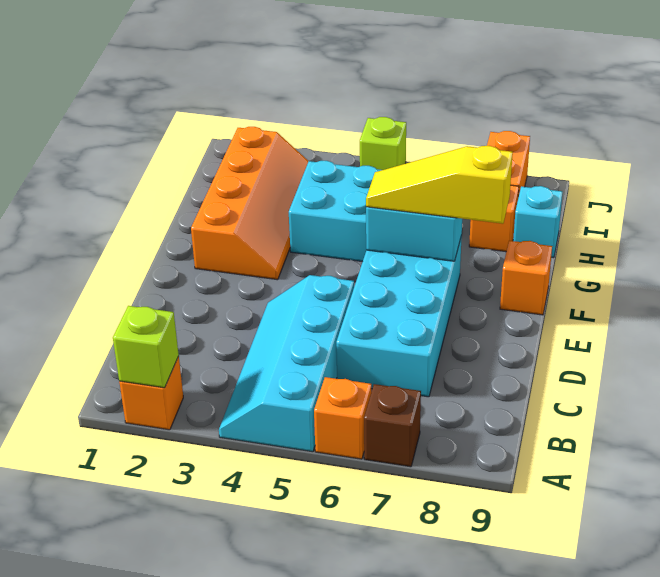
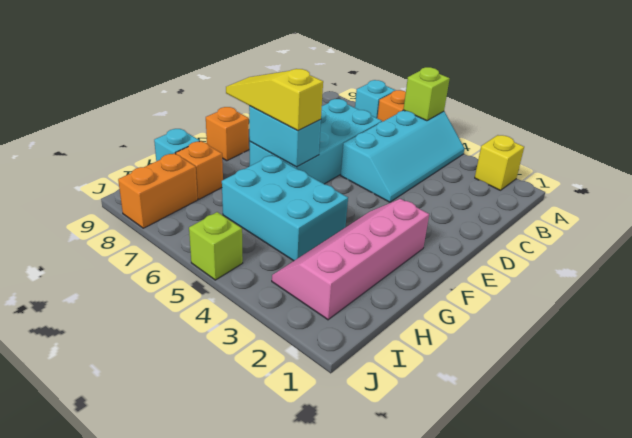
orange 1x1 brick [119,356,183,430] -> yellow 1x1 brick [475,135,524,190]
lime 1x1 brick [113,306,179,388] -> lime 1x1 brick moved to [403,67,450,121]
brown 1x1 brick [364,384,421,467] -> cyan 1x1 brick [355,80,395,118]
orange 2x4 slope [191,127,308,280] -> pink 2x4 slope [272,199,429,320]
yellow 1x3 slope [366,146,513,224] -> yellow 1x3 slope turned to [226,69,323,131]

